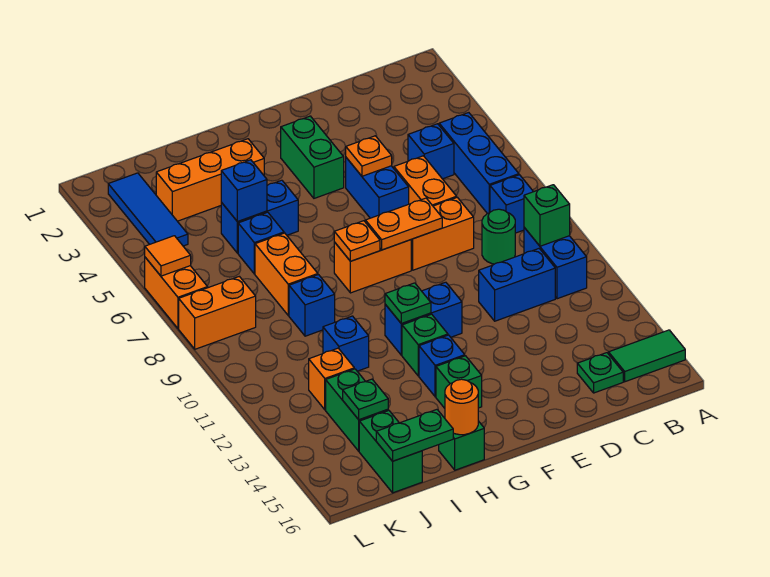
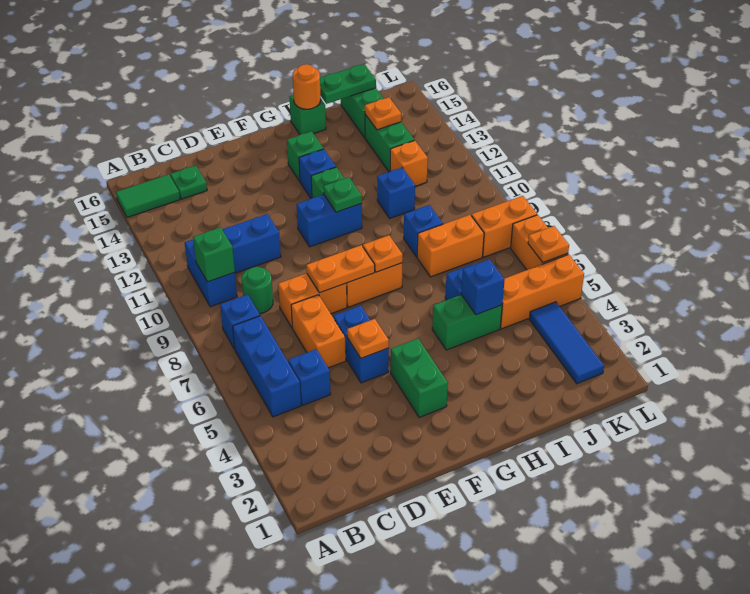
orange 1x3 brick [156,139,264,221] -> orange 1x3 brick moved to [500,254,584,329]
blue 1x2 brick [221,180,298,253] -> green 1x2 brick [432,295,502,350]
orange 1x2 brick [255,233,318,315] -> orange 1x2 brick turned to [417,215,484,277]
green 1x1 plate [343,379,388,420] -> orange 1x1 plate [365,97,401,130]
orange 1x1 tile [145,236,191,276] -> orange 1x1 plate [528,226,569,262]

